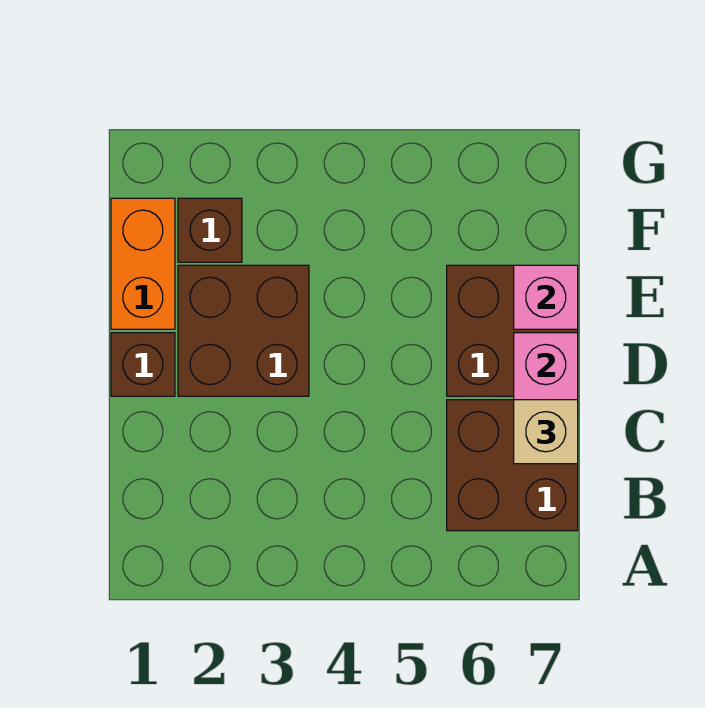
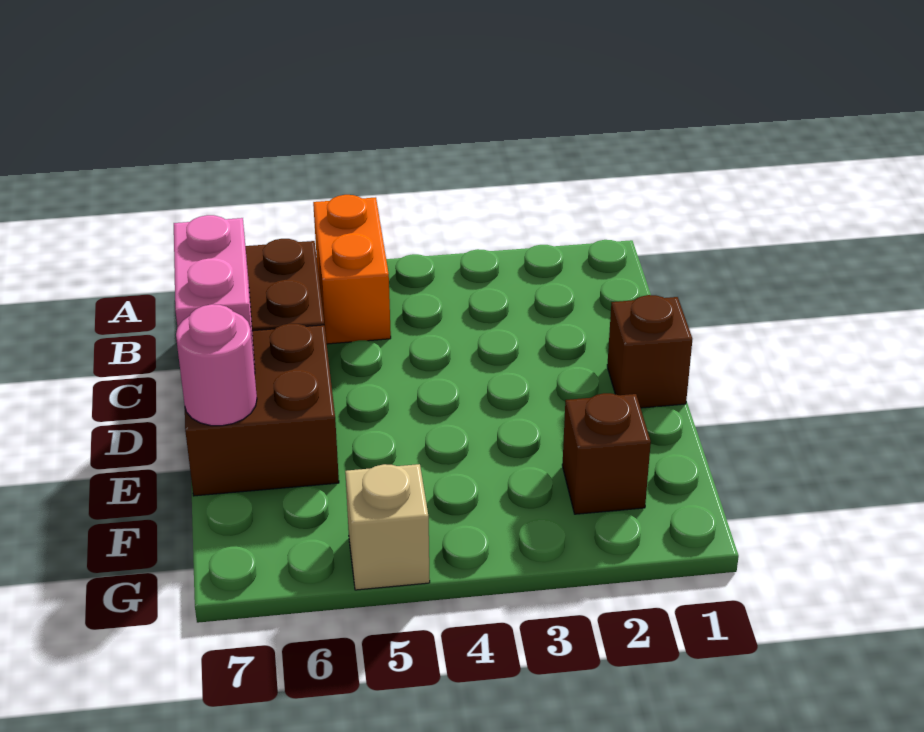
tan 1x1 brick [514,400,578,464] -> tan 1x1 brick moved to [345,464,430,590]
brown 2x2 brick [178,265,309,396] -> none
orange 1x2 brick [111,198,175,329] -> orange 1x2 brick moved to [313,195,391,344]
pink 1x1 brick [514,265,578,329] -> pink 1x1 round brick [176,304,257,426]

